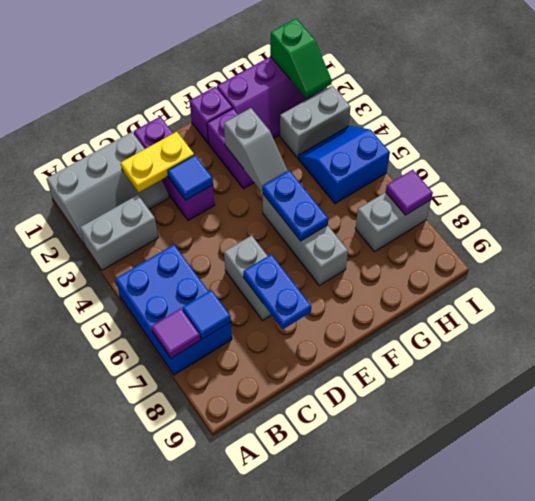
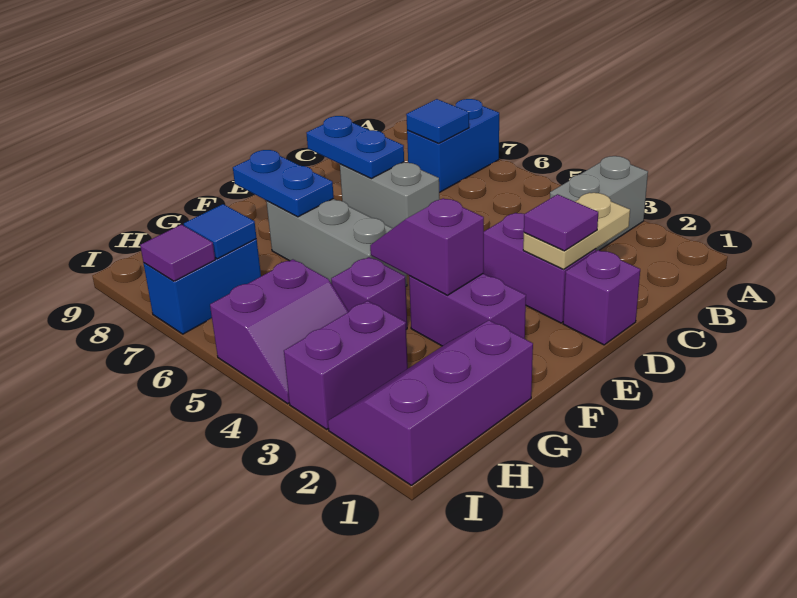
grey 2x3 slope [46,132,169,245] -> none
blue 2x3 brick [115,245,232,375] -> blue 1x2 brick [407,99,499,192]
purple 1x1 tile [151,308,200,358] -> purple 1x1 tile moved to [524,194,598,251]
yellow 1x2 plate [121,132,194,192] -> tan 1x2 plate [523,193,630,269]
blue 1x1 tile [168,155,213,200] -> blue 1x1 tile moved to [184,204,257,259]
purple 1x1 brick [190,87,233,143] -> purple 1x1 brick moved to [331,257,407,329]
grey 1x2 slope [224,108,288,191] -> purple 1x2 slope [370,198,484,295]
blue 1x2 plate [263,170,328,241] -> blue 1x2 plate moved to [233,150,334,217]
grey 1x2 brick [280,86,350,158] -> purple 1x2 brick [284,301,408,429]
blue 2x2 slope [298,126,390,204] -> purple 2x2 slope [210,259,349,404]
grey 1x2 brick [355,192,431,252] -> blue 1x2 brick [144,239,261,334]
green 1x2 slope [270,18,332,98] -> none

